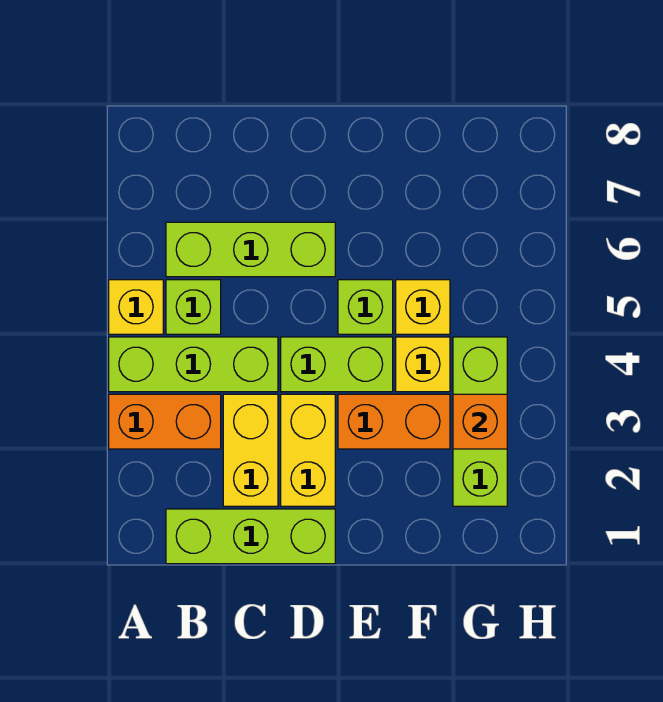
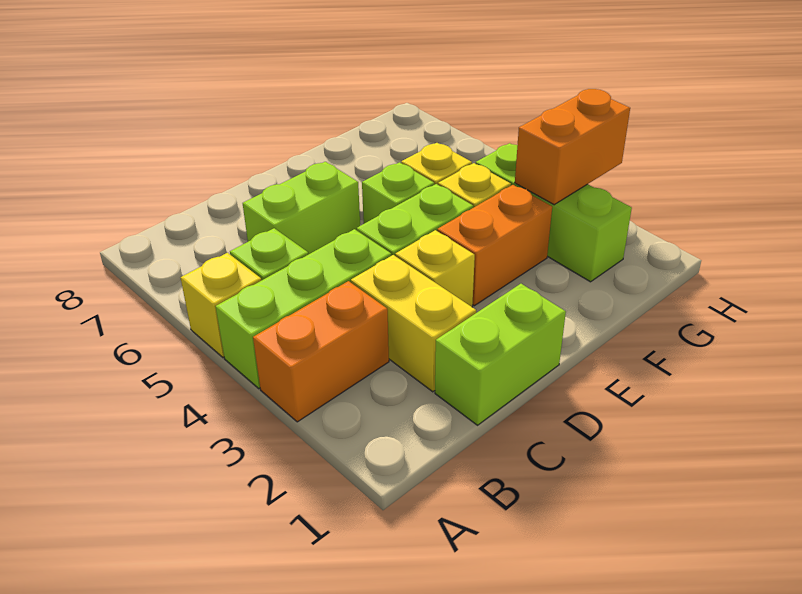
lime 1x3 brick [166,509,335,564] -> lime 1x2 brick [435,284,566,425]
lime 1x3 brick [166,222,335,277] -> lime 1x2 brick [243,162,360,254]
yellow 1x2 brick [281,394,335,506] -> yellow 1x1 brick [395,230,475,307]
orange 1x1 brick [453,394,507,449] -> orange 1x2 brick [515,89,630,205]

